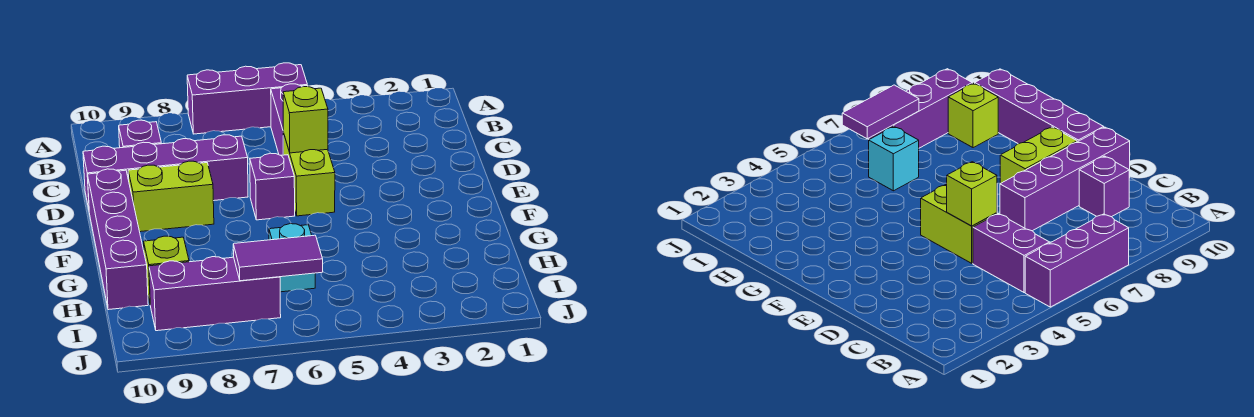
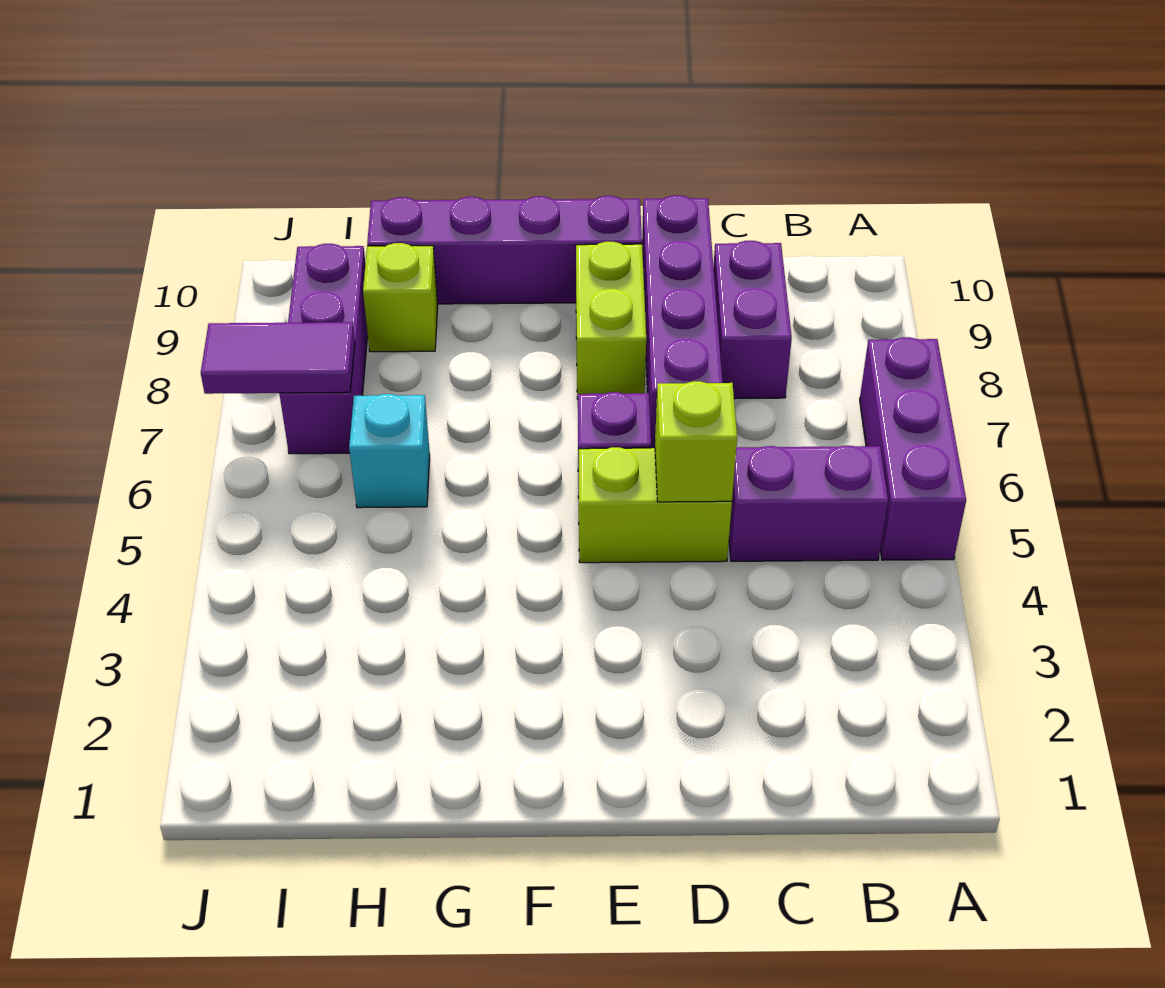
purple 1x1 brick [119,120,161,148] -> purple 1x2 brick [713,241,792,399]
purple 1x2 tile [233,235,323,281] -> purple 1x2 tile turned to [201,322,355,394]

